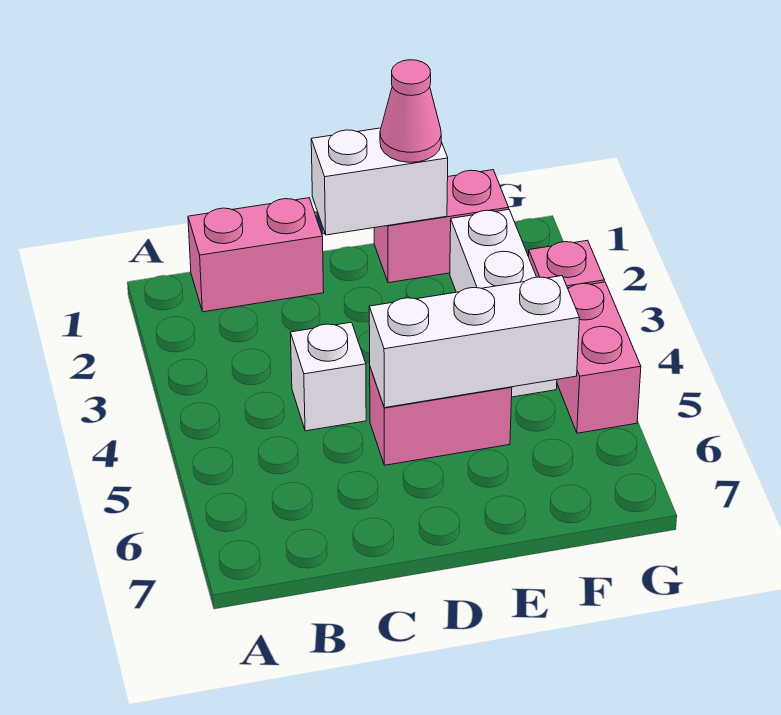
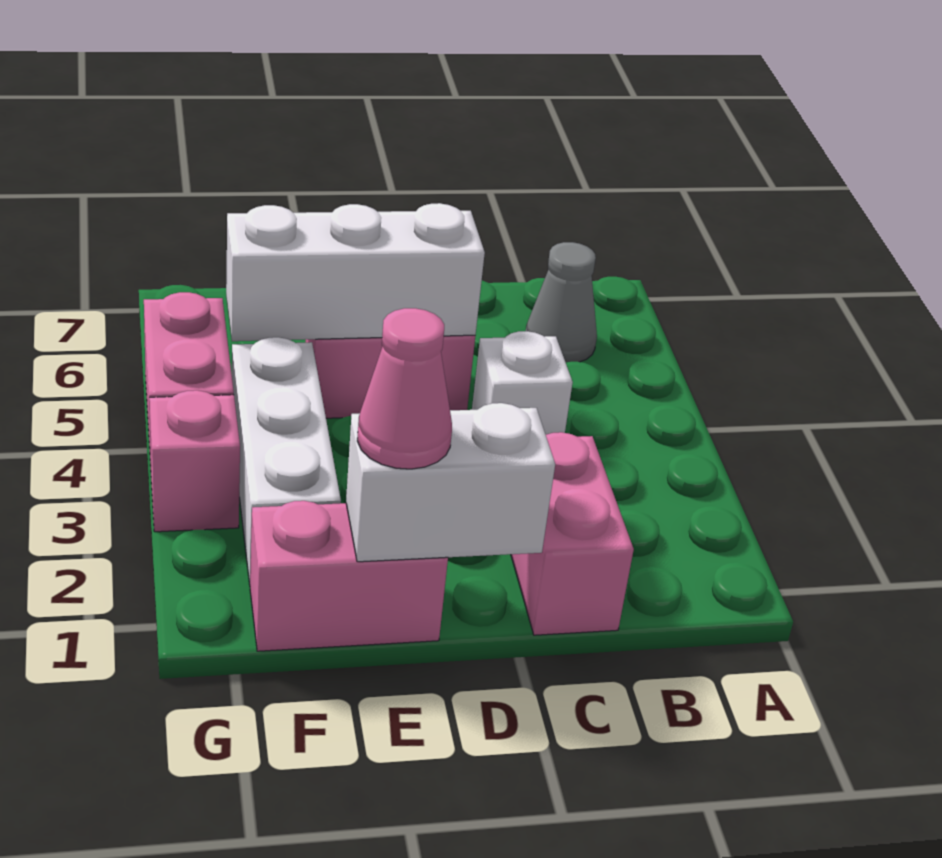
pink 1x2 brick [188,198,324,312] -> pink 1x2 brick turned to [511,432,634,635]
none -> grey 1x1 cone [526,242,597,363]

